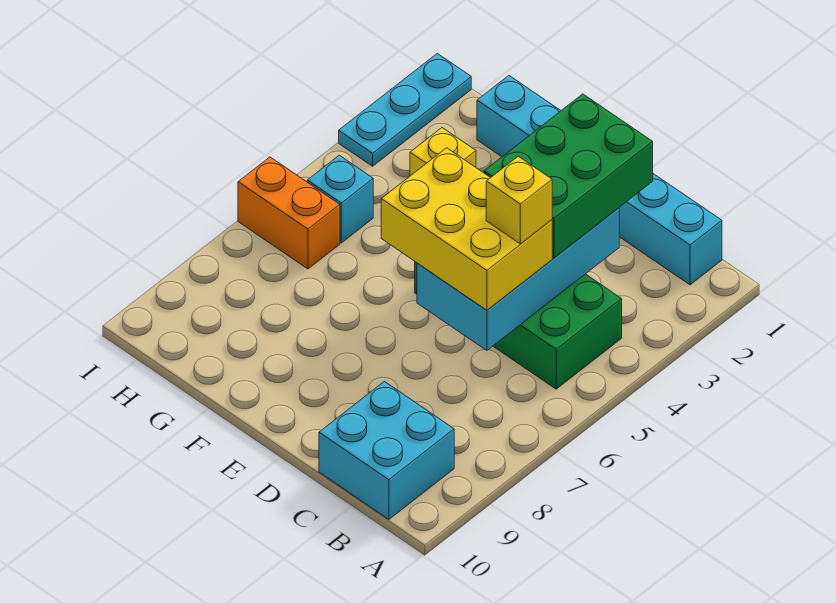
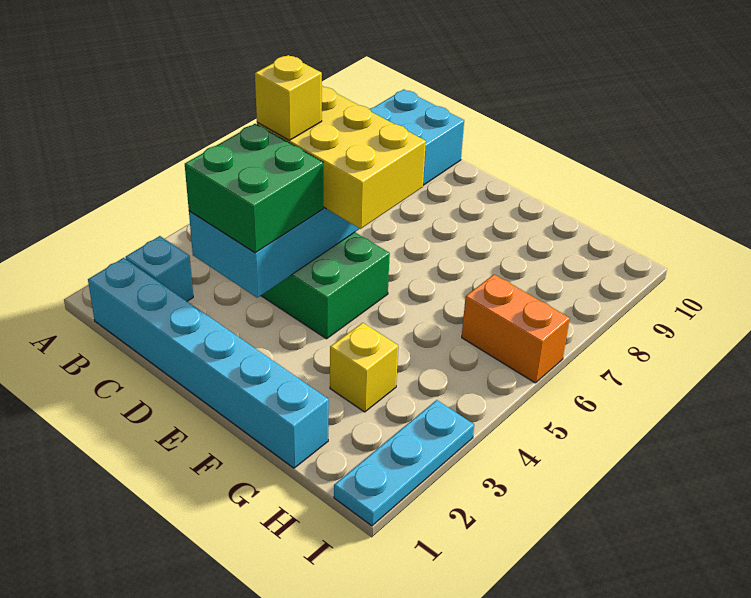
green 2x3 brick [484,94,653,258] -> green 2x2 brick [185,124,323,253]
cyan 1x1 brick [307,155,373,243] -> cyan 1x1 brick moved to [126,236,193,301]

